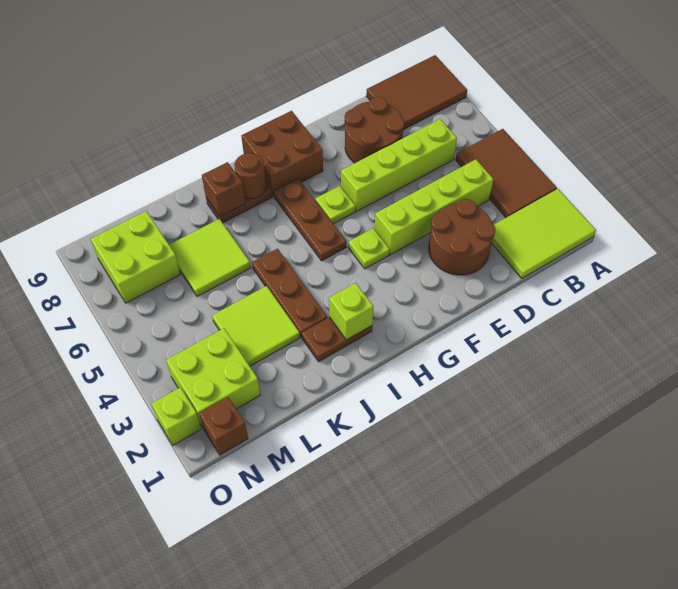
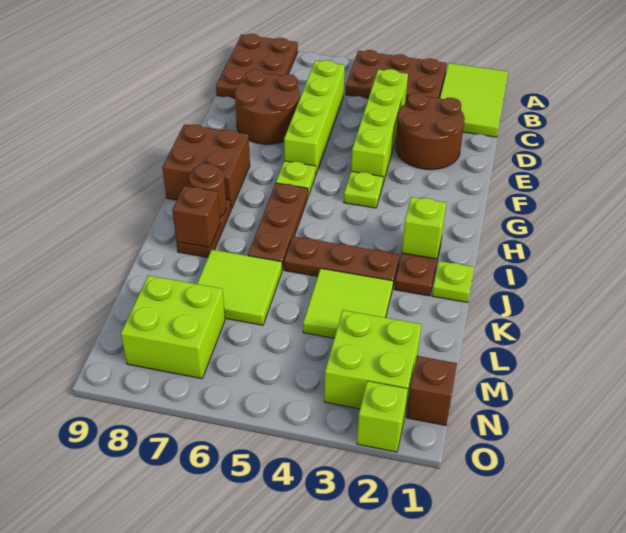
brown 2x3 tile [456,129,557,218] -> brown 2x3 plate [346,50,447,103]
brown 2x3 tile [366,55,467,129] -> brown 2x3 plate [216,34,298,98]
brown 1x3 plate [274,179,347,261] -> brown 1x3 plate turned to [248,183,308,270]
none -> lime 1x1 plate [432,261,474,303]

